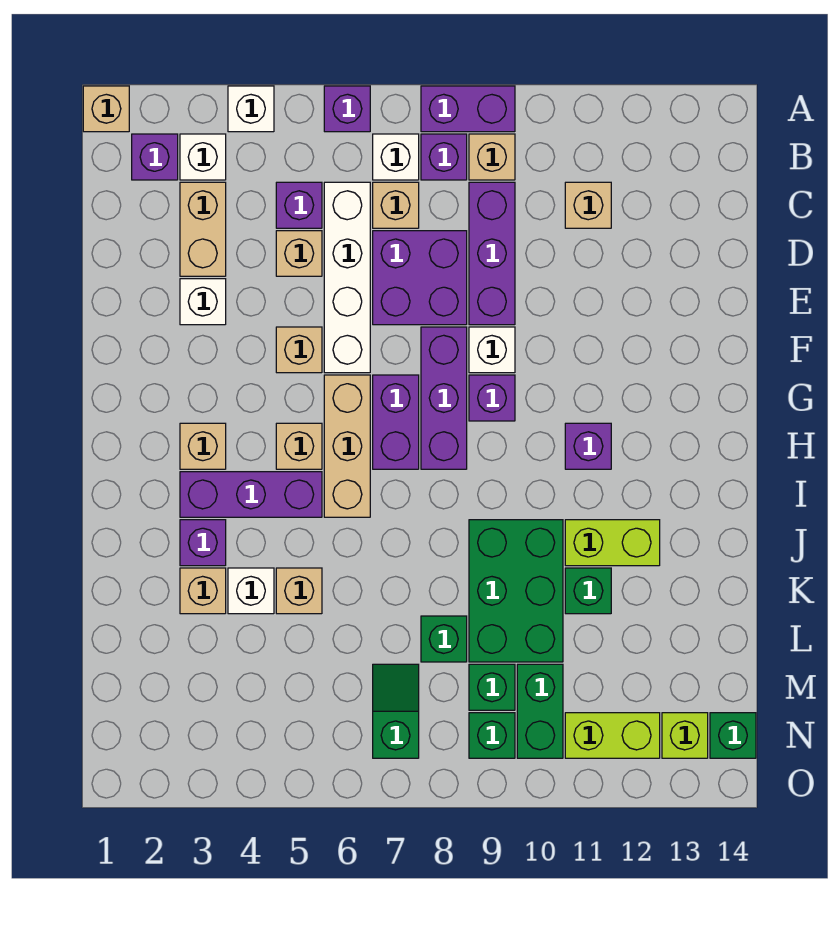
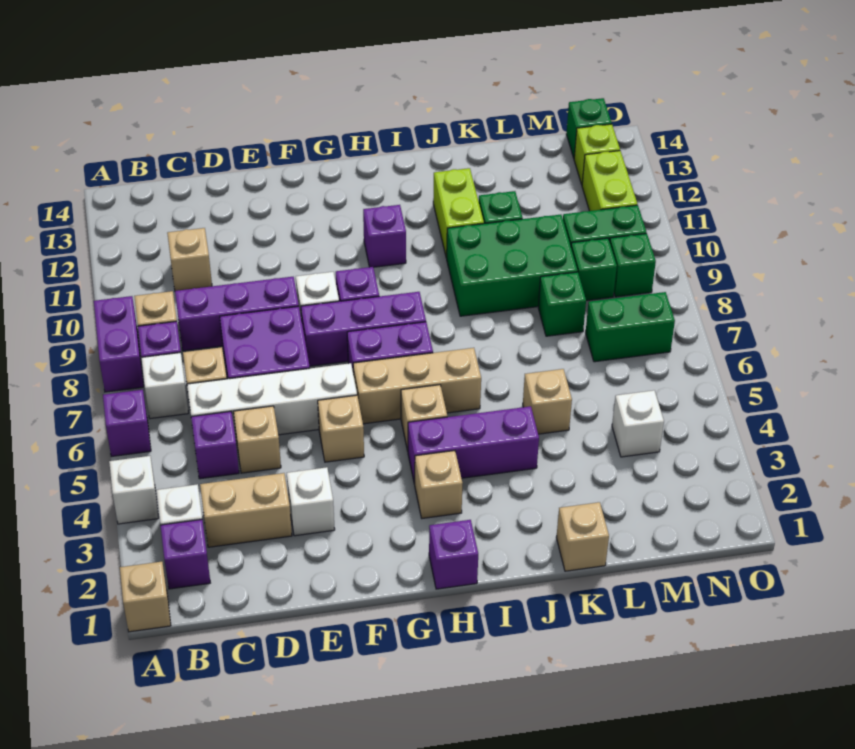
purple 1x3 brick [180,472,322,517] -> purple 1x3 brick turned to [408,406,539,484]
purple 1x1 brick [180,520,226,566] -> purple 1x1 brick moved to [429,520,478,589]
tan 1x1 brick [180,568,226,614] -> tan 1x1 brick moved to [556,502,609,571]
white 1x1 brick [228,568,274,614] -> white 1x1 brick moved to [612,390,664,457]
green 1x2 slope [373,664,419,758] -> green 1x2 brick [586,292,675,362]

